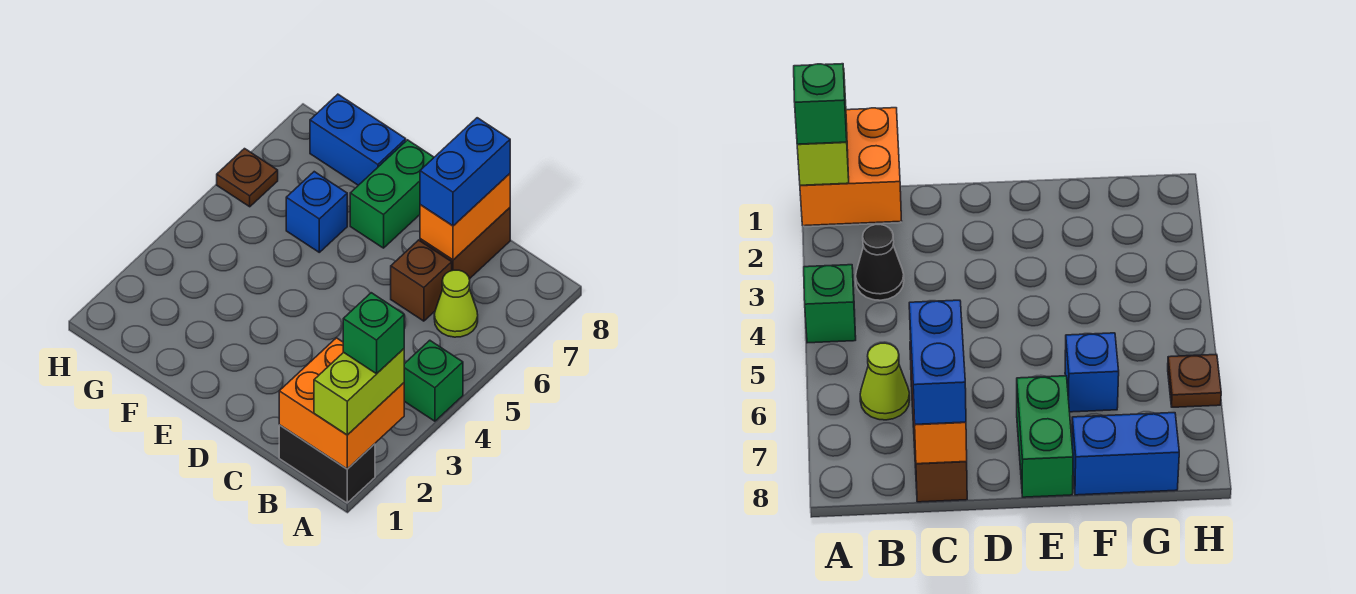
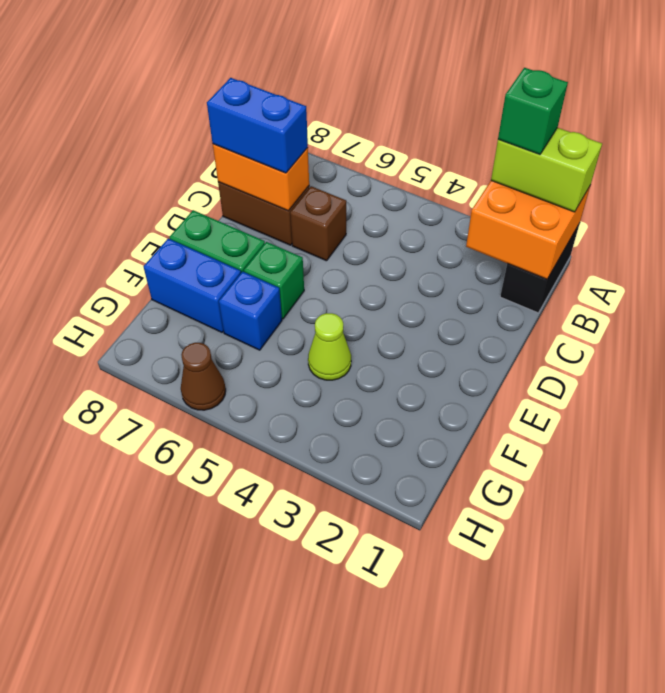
green 1x1 brick [404,340,463,421] -> green 1x1 brick moved to [244,242,304,319]
black 1x1 cone [856,225,904,300] -> none
lime 1x1 cone [434,270,478,337] -> lime 1x1 cone moved to [308,313,351,380]
blue 1x2 brick [310,94,406,185] -> blue 1x2 brick turned to [144,239,241,332]
brown 1x1 plate [217,149,278,207] -> brown 1x1 cone [181,343,226,410]

